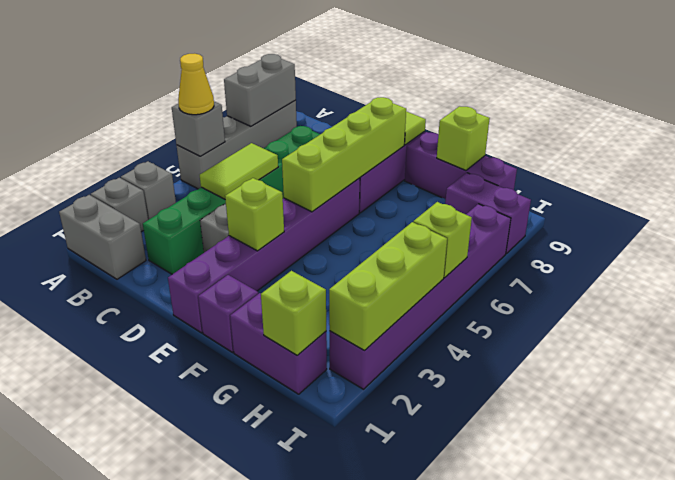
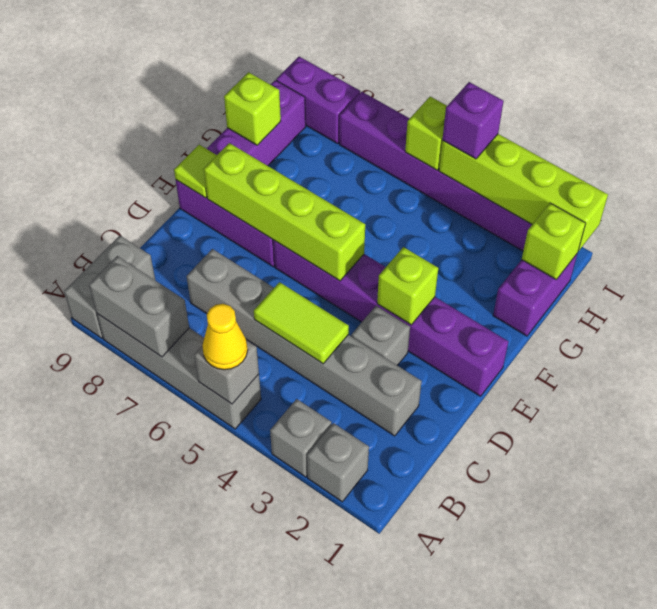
grey 1x2 brick [59,195,146,279] -> grey 1x2 brick moved to [64,236,155,338]
green 1x6 brick [143,126,320,274] -> grey 1x6 brick [187,249,422,436]
purple 1x1 brick [198,275,258,352] -> purple 1x1 brick moved to [442,82,504,159]
purple 1x2 brick [445,173,531,253] -> purple 1x2 brick turned to [276,57,360,144]
lime 1x3 brick [329,222,447,350] -> lime 1x4 brick [439,134,608,251]

